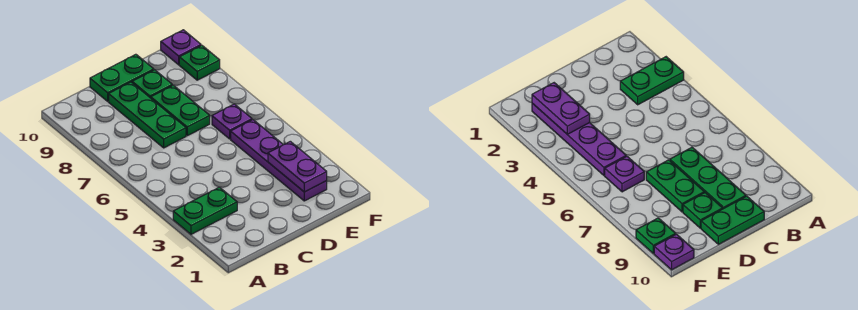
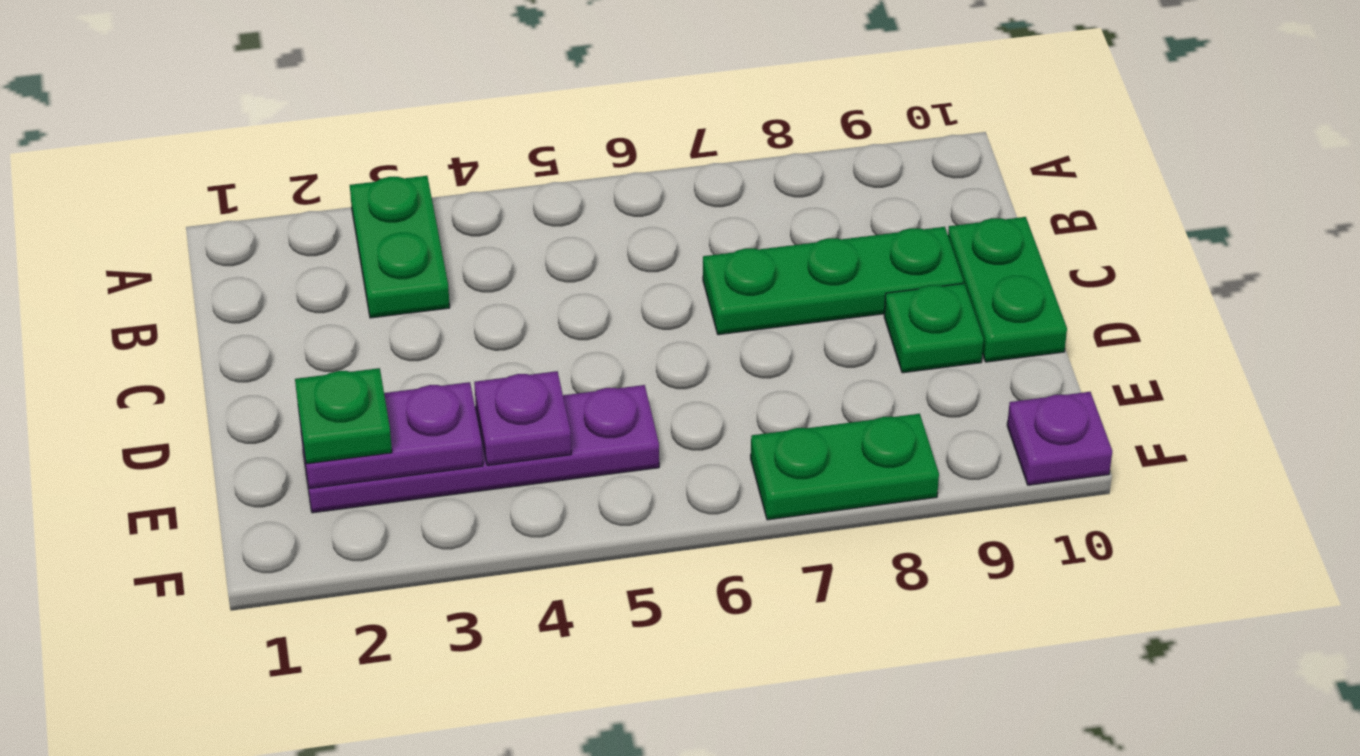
green 1x2 plate [151,85,210,136] -> green 1x2 plate moved to [751,414,939,520]
purple 1x1 plate [212,104,252,139] -> purple 1x1 plate moved to [474,371,571,465]
green 1x1 plate [179,45,220,80] -> green 1x1 plate moved to [295,368,392,464]

